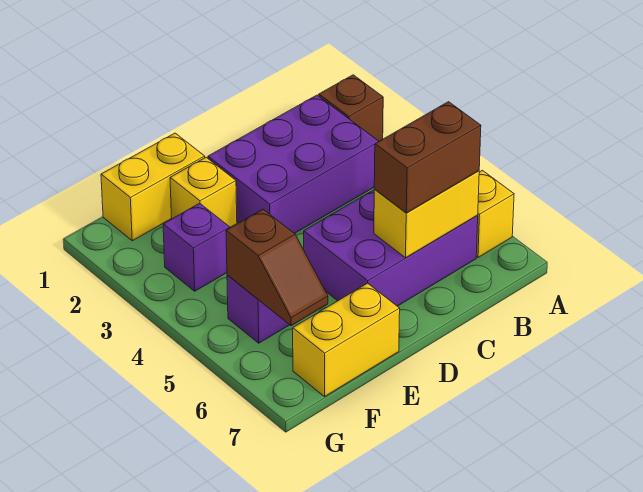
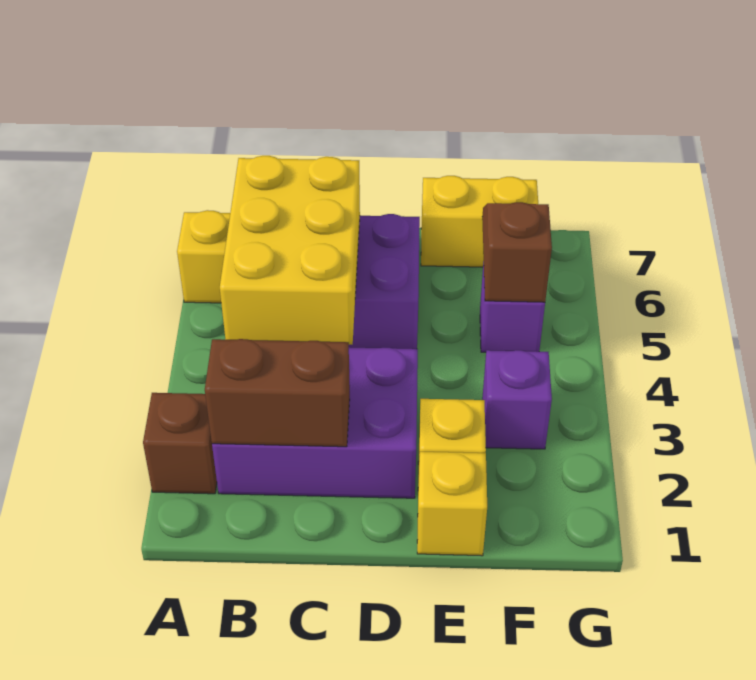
yellow 1x2 brick [374,171,479,258] -> yellow 2x3 brick [220,156,360,345]
brown 1x2 brick [374,102,481,213] -> brown 1x2 brick moved to [205,339,350,447]
yellow 1x2 brick [101,133,205,241] -> yellow 1x1 brick [417,452,487,556]

